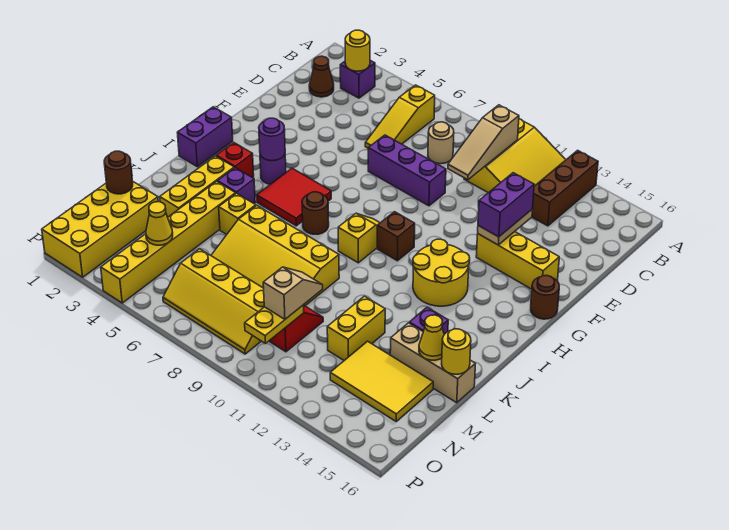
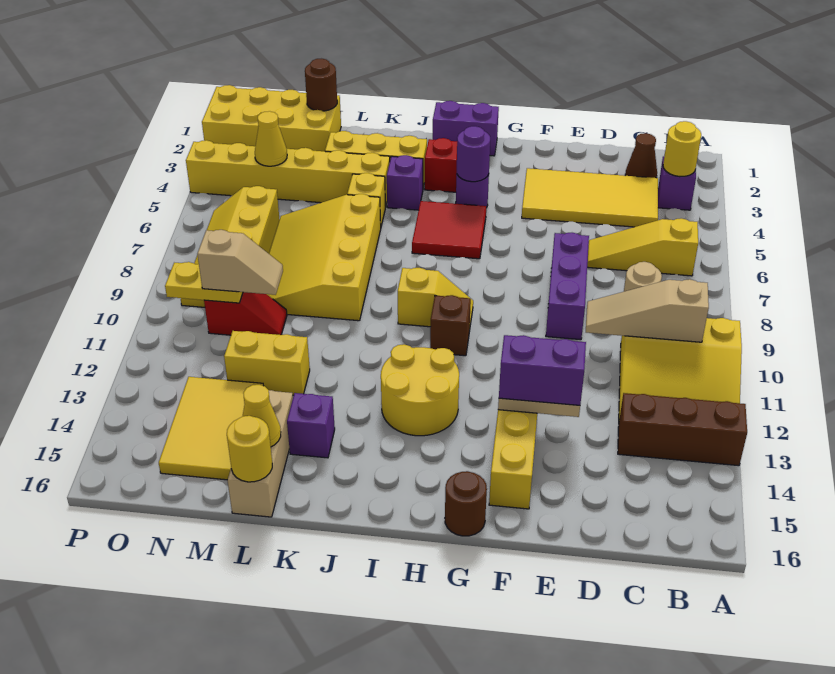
none -> yellow 2x4 tile [522,168,658,227]
brown 1x1 round brick [302,192,329,234] -> none

